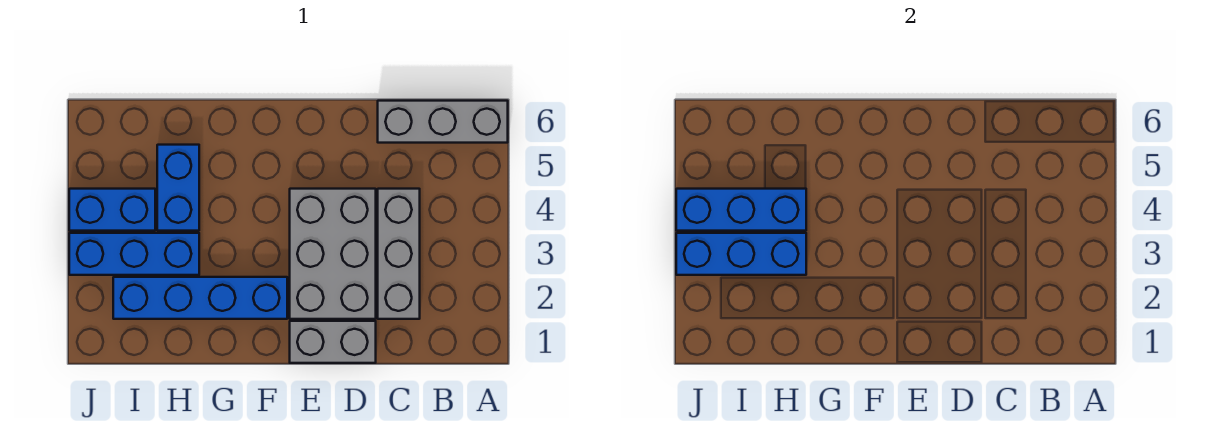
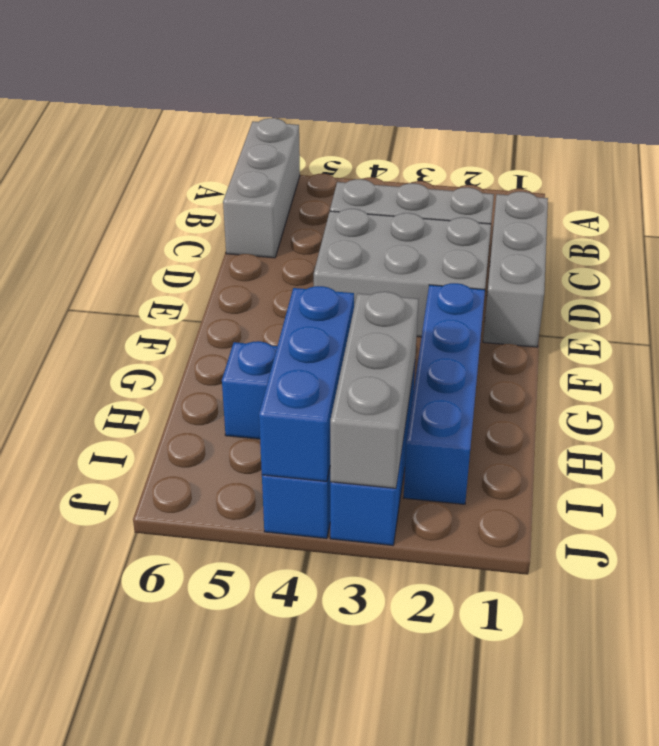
grey 1x2 brick [290,321,376,363] -> grey 1x3 brick [483,192,548,347]
blue 1x3 brick [676,233,806,275] -> grey 1x3 brick [330,292,418,488]

